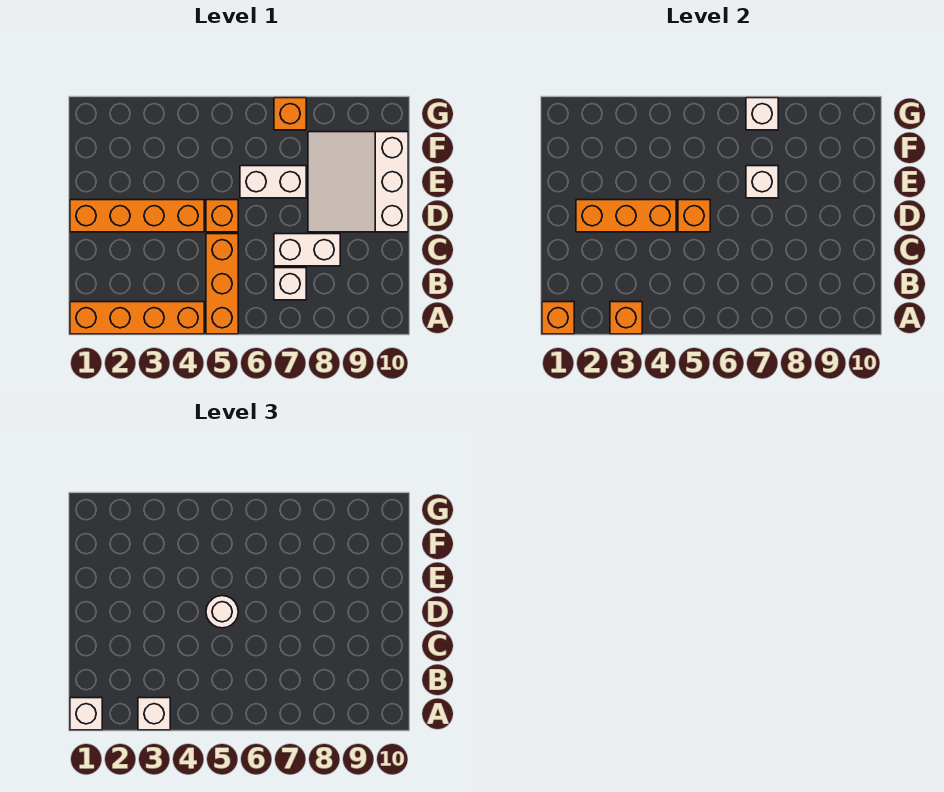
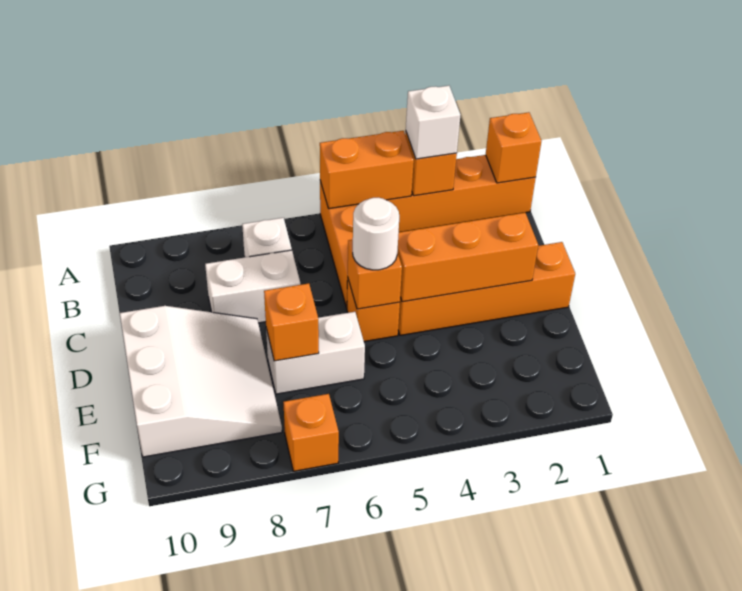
white 1x1 brick [70,698,102,730] -> none
none -> orange 1x2 brick [320,131,414,209]
white 1x1 brick [746,166,778,198] -> orange 1x1 brick [264,283,319,361]
white 1x1 brick [746,98,778,130] -> none

